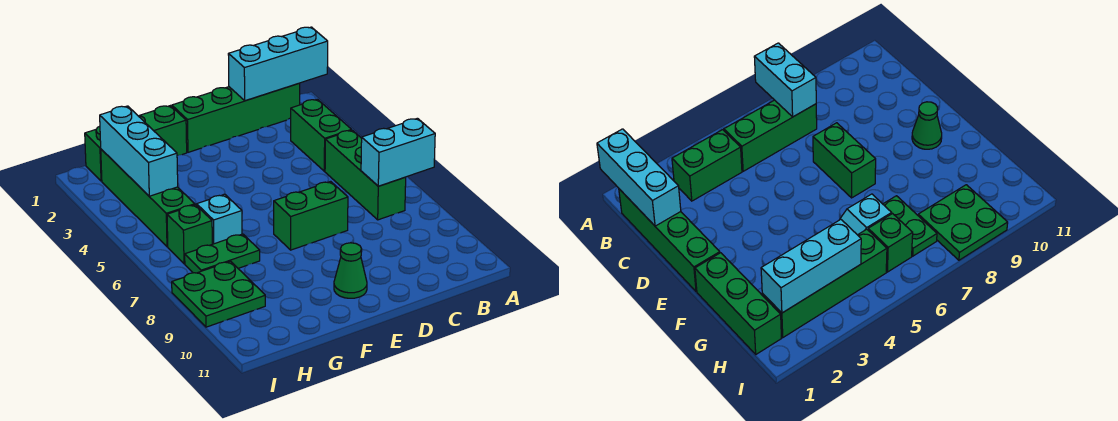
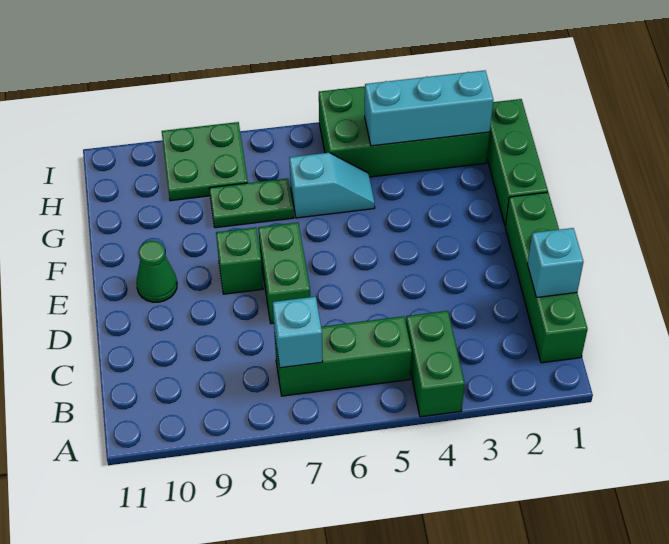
cyan 1x3 brick [228,27,328,101] -> cyan 1x1 brick [527,228,583,298]
cyan 1x2 brick [361,118,435,186] -> cyan 1x1 brick [273,297,323,368]
green 1x2 brick [291,99,351,171] -> green 1x2 brick turned to [406,311,465,417]
green 1x2 plate [185,234,260,273] -> green 1x2 plate turned to [209,178,294,228]
green 1x4 brick [101,149,195,247] -> green 2x4 brick [319,86,490,177]
green 1x1 brick [167,205,212,264] -> green 1x1 brick moved to [216,227,263,294]

